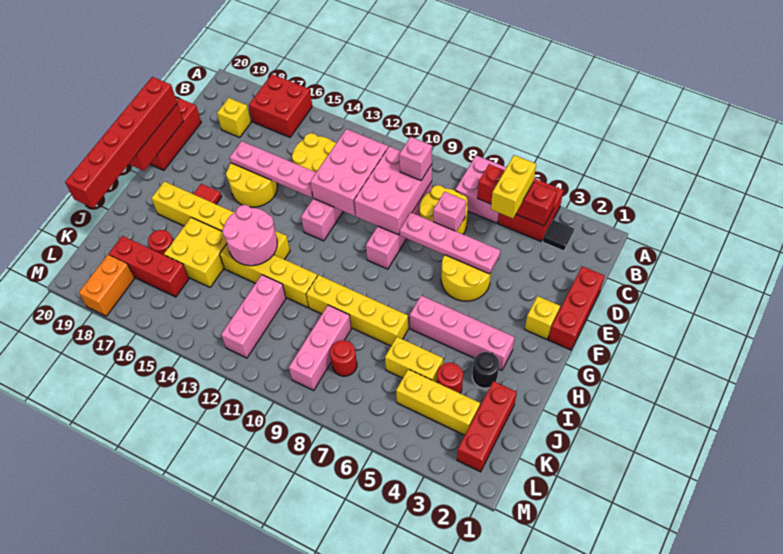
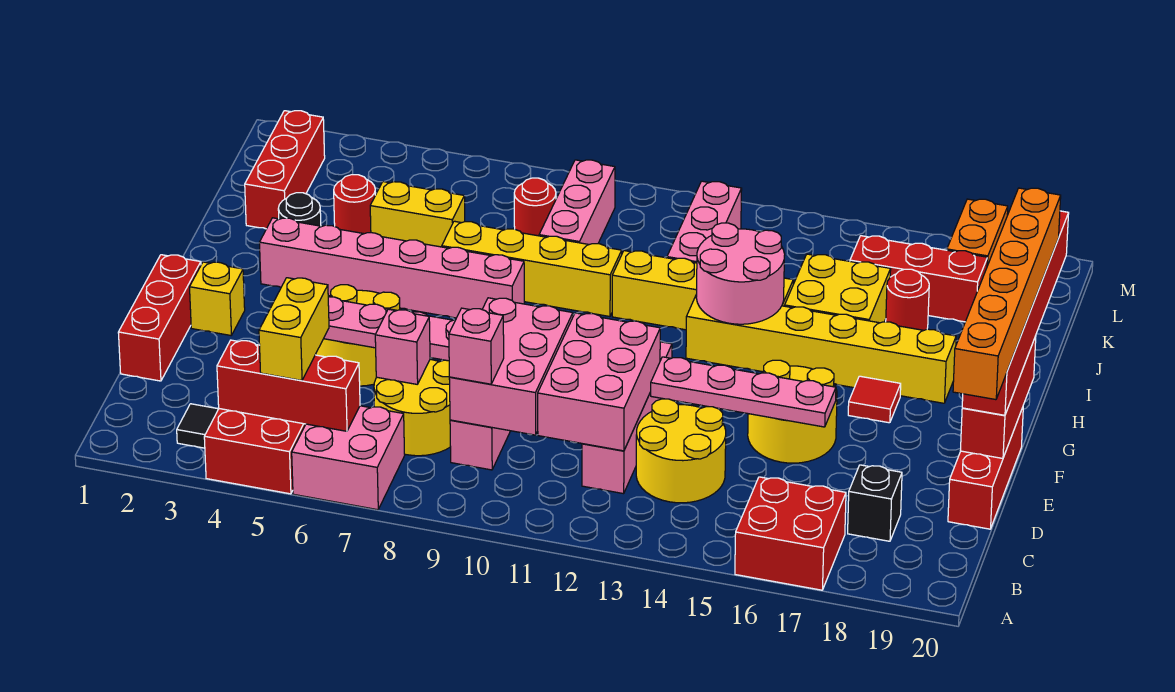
yellow 1x1 brick [217,98,251,137] -> black 1x1 brick [848,465,902,541]
none -> orange 1x6 brick [953,188,1061,400]
pink 1x4 brick [410,295,514,371] -> pink 1x6 brick [259,218,524,318]
yellow 1x3 brick [396,369,480,435] -> none

